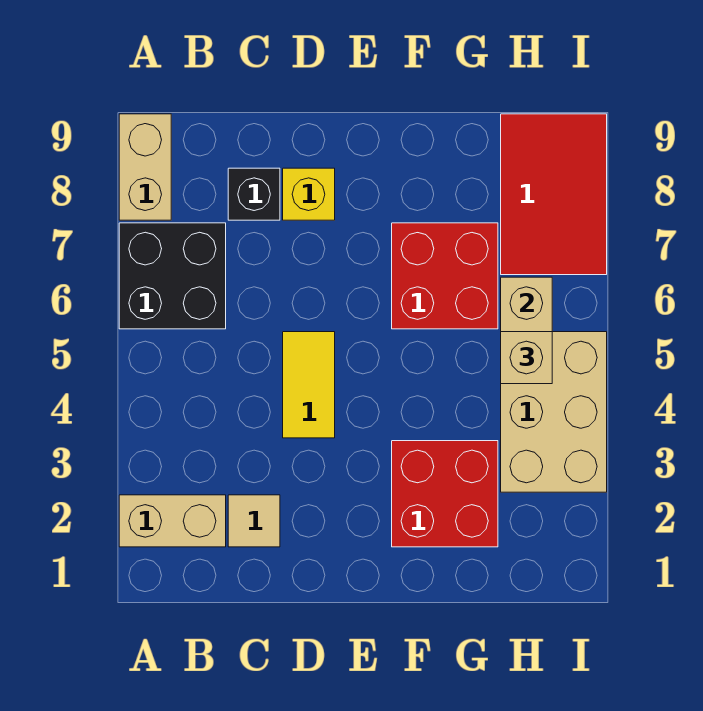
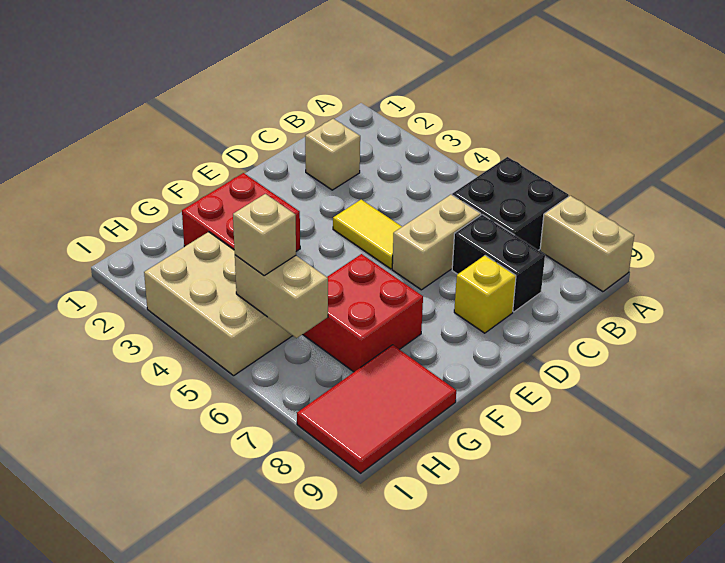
tan 1x2 brick [119,495,226,547] -> tan 1x2 brick moved to [392,195,481,290]
tan 1x1 tile [228,495,280,547] -> tan 1x1 brick [305,119,360,190]
black 1x1 brick [228,168,280,220] -> black 1x2 brick [452,214,545,312]
red 2x3 tile [501,114,607,275] -> red 2x3 tile turned to [297,345,456,473]

